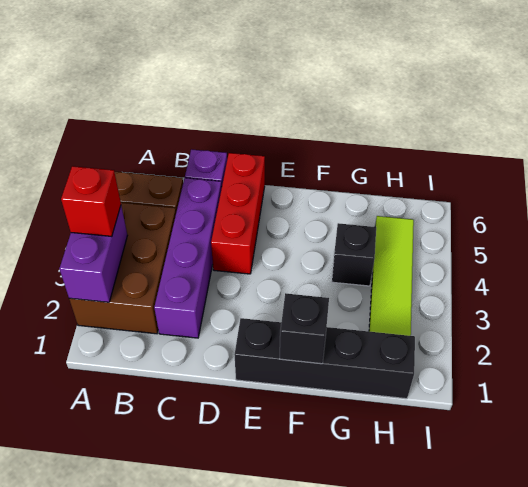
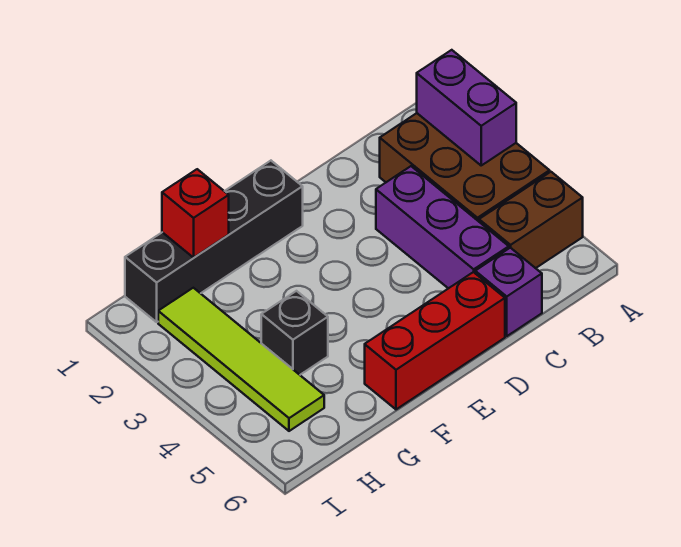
red 1x1 brick [61,166,121,236] -> red 1x1 brick moved to [162,169,229,258]
purple 1x4 brick [154,178,222,338] -> purple 1x3 brick [376,166,509,288]
red 1x3 brick [211,153,265,274] -> red 1x3 brick turned to [365,272,505,409]
black 1x1 brick [280,293,329,364] -> none

